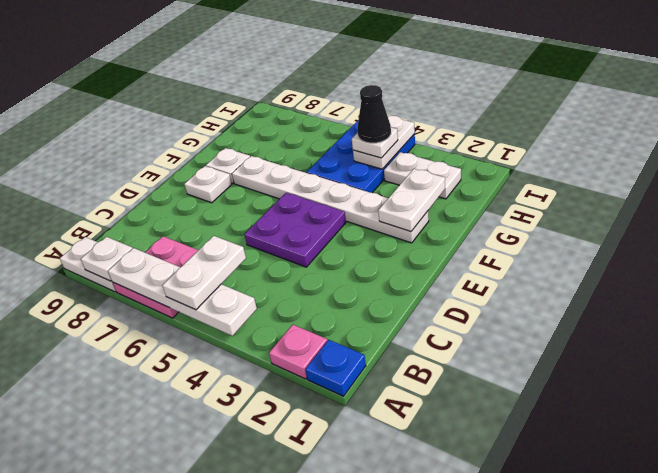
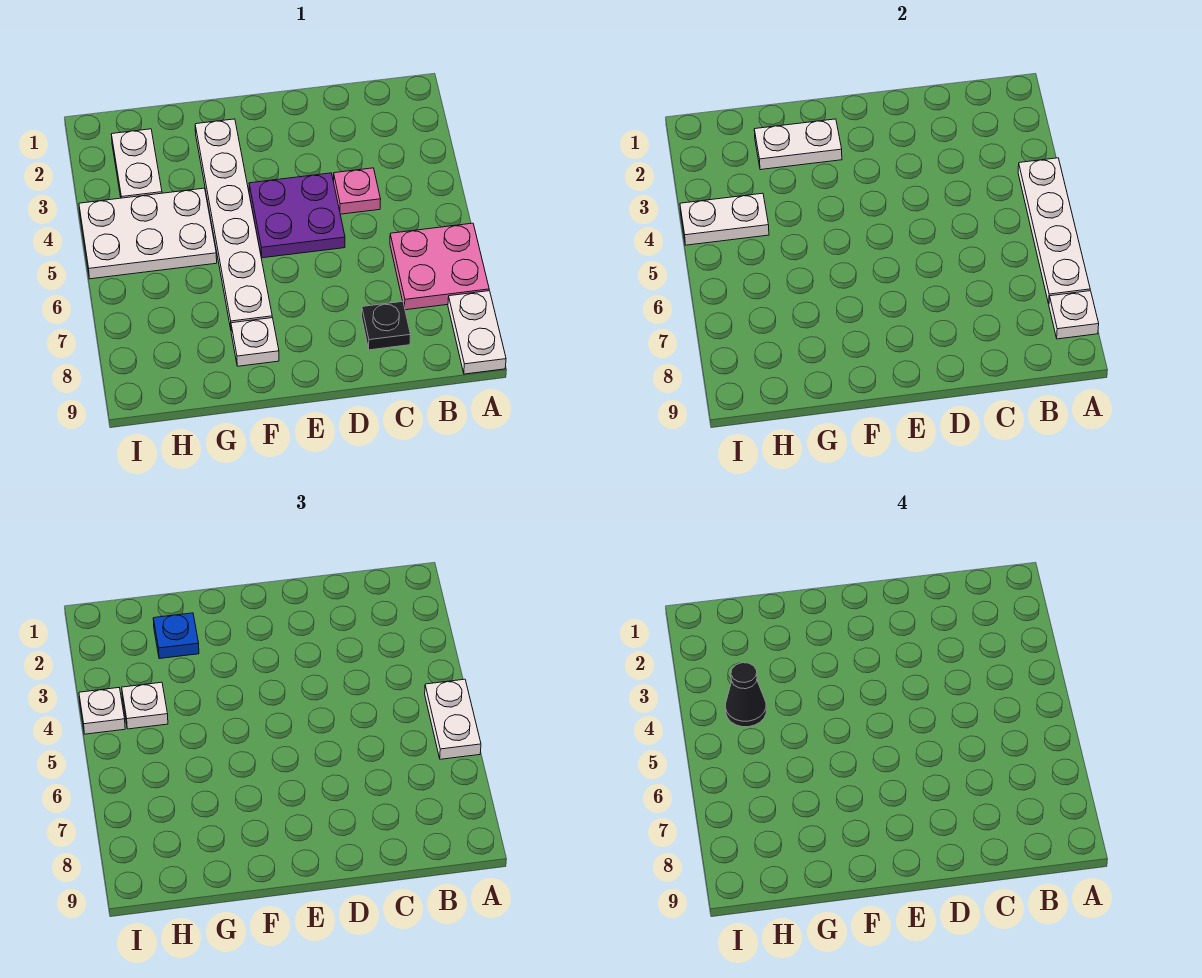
blue 1x1 plate [305,340,366,396] -> blue 1x1 plate moved to [153,613,199,659]
pink 1x1 plate [269,325,327,379] -> pink 1x1 plate moved to [333,168,381,214]
white 1x2 plate [162,236,246,310] -> white 1x2 plate turned to [425,679,481,759]
none -> black 1x1 plate [362,301,410,350]
white 1x1 plate [184,166,232,203] -> white 1x1 plate moved to [79,688,125,734]
blue 2x3 plate [307,121,415,193] -> white 2x3 plate [79,188,217,279]

